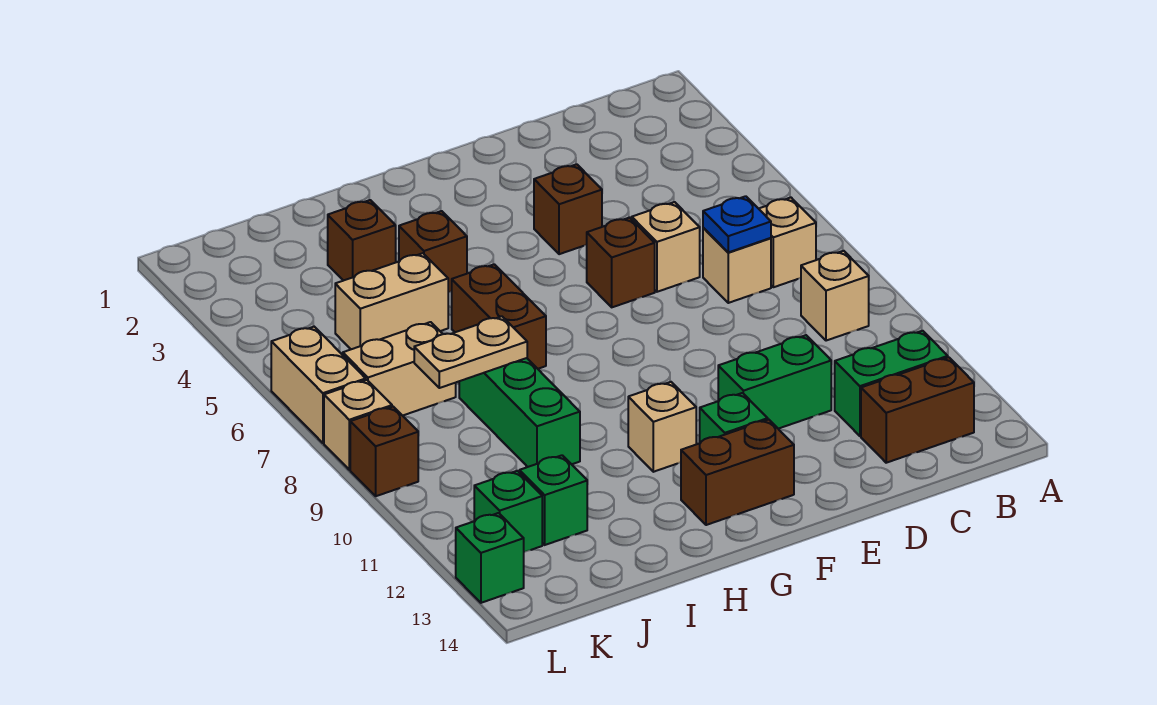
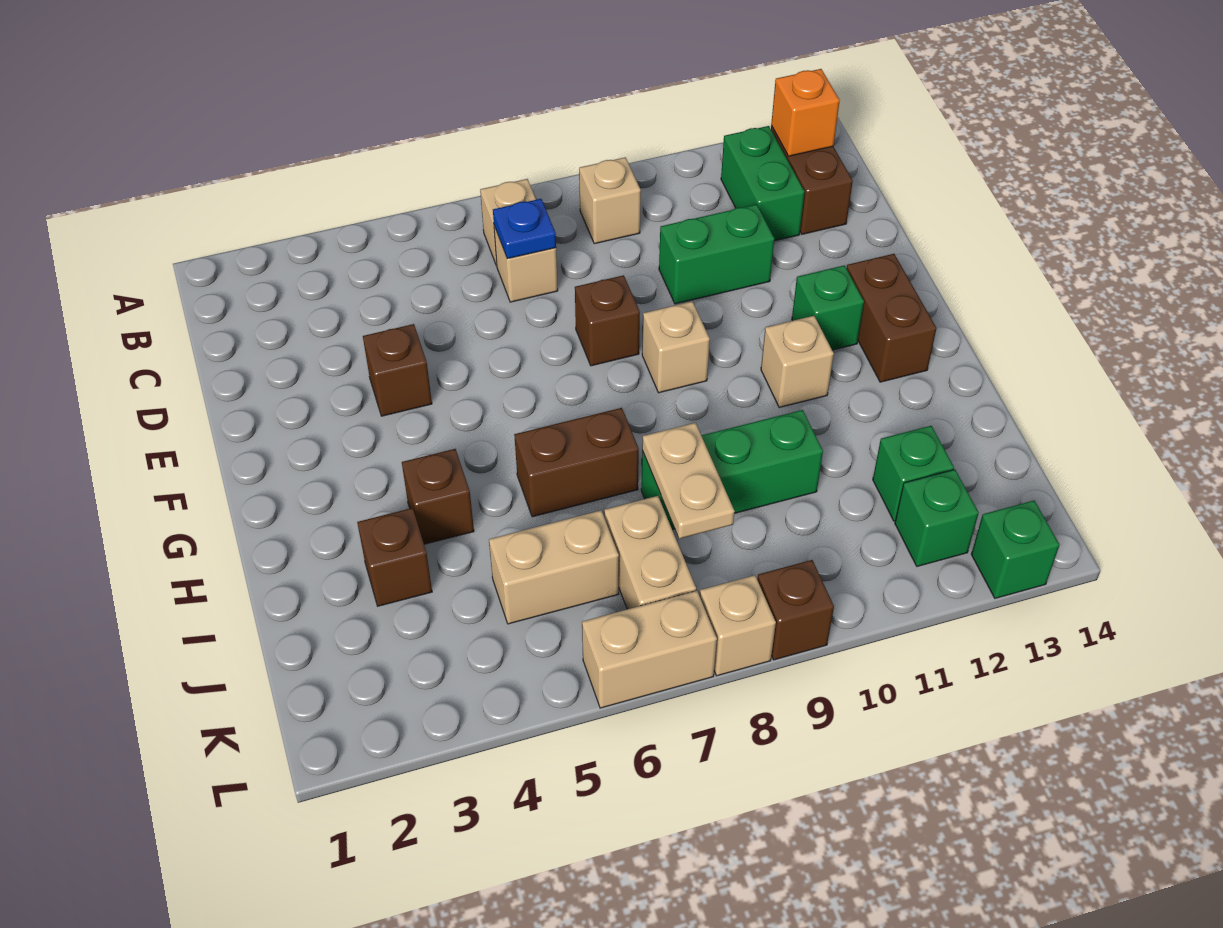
none -> orange 1x1 brick [771,69,840,156]
tan 1x1 brick [632,202,700,292] -> tan 1x1 brick moved to [642,302,710,393]
green 1x2 brick [718,335,831,429] -> green 1x2 brick turned to [659,204,774,304]
brown 1x1 brick [587,218,655,307] -> brown 1x1 brick moved to [575,275,640,366]
tan 1x2 brick [335,253,448,349] -> tan 1x2 brick turned to [489,510,619,624]

